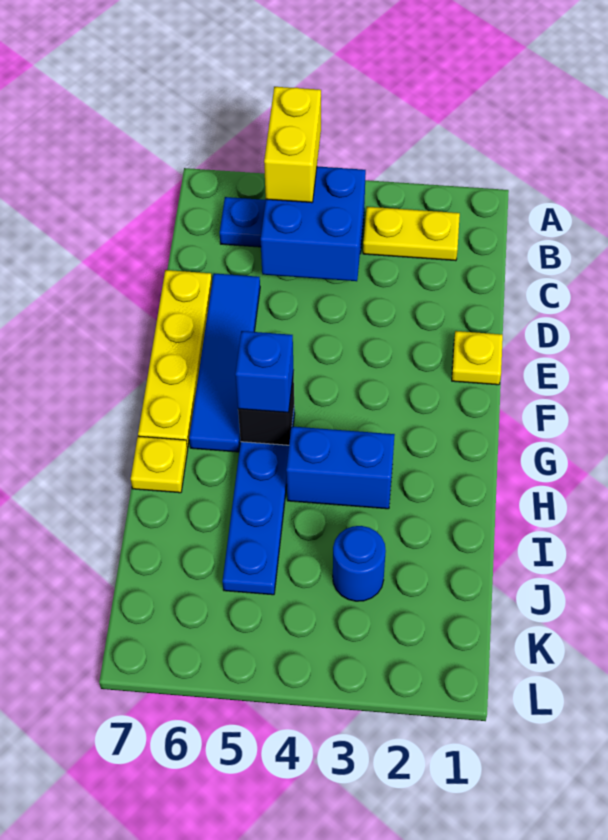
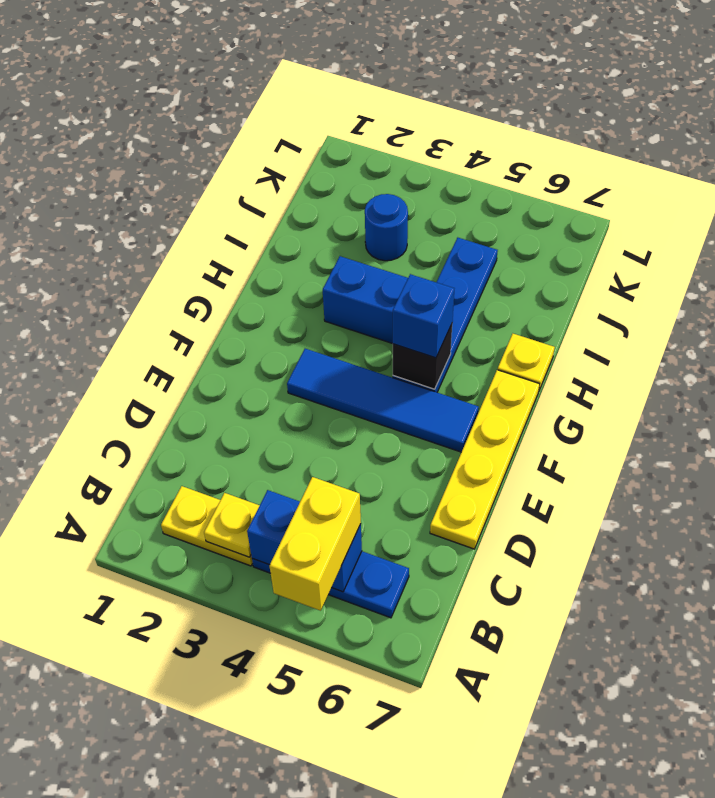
blue 2x2 brick [261,166,366,281] -> blue 1x2 brick [247,490,362,592]
blue 1x4 tile [189,273,260,452] -> blue 1x4 tile turned to [287,349,479,452]
yellow 1x1 plate [452,331,503,385] -> yellow 1x1 plate moved to [204,493,260,557]

